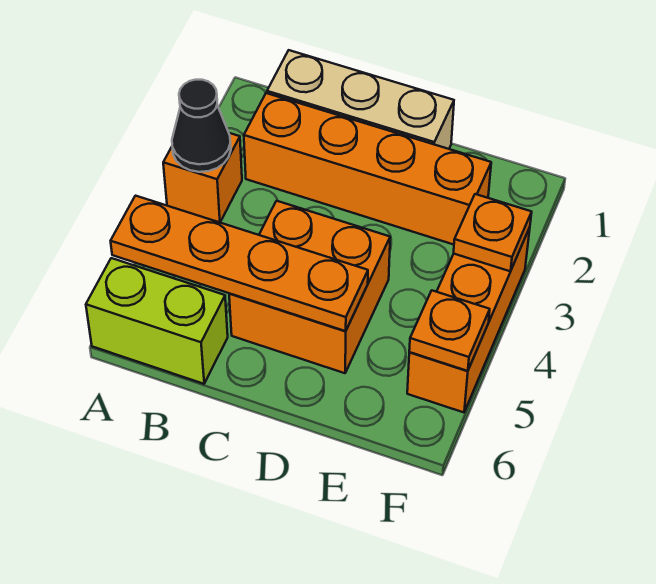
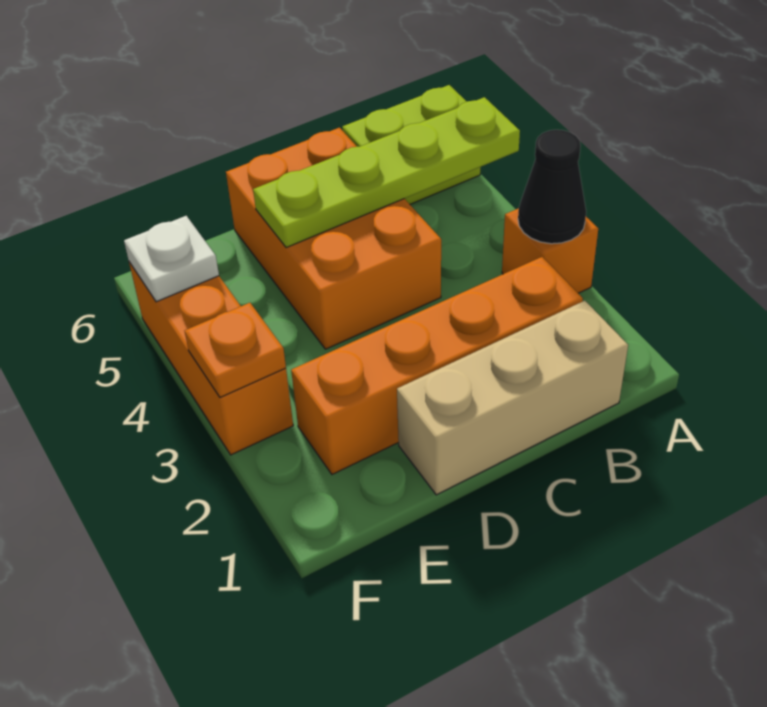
orange 1x4 plate [111,196,368,331] -> lime 1x4 plate [253,97,520,248]
orange 2x2 brick [229,201,390,373] -> orange 2x3 brick [226,128,441,349]
orange 1x1 plate [409,291,490,371] -> white 1x1 plate [124,216,219,302]

